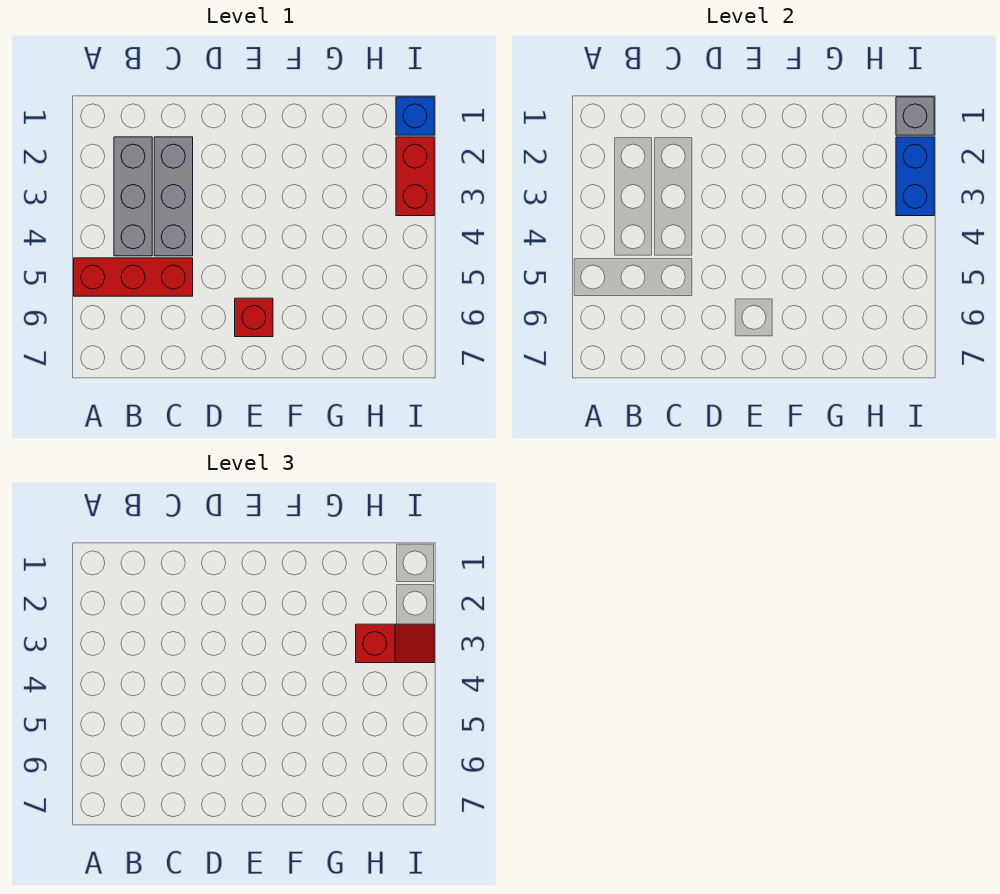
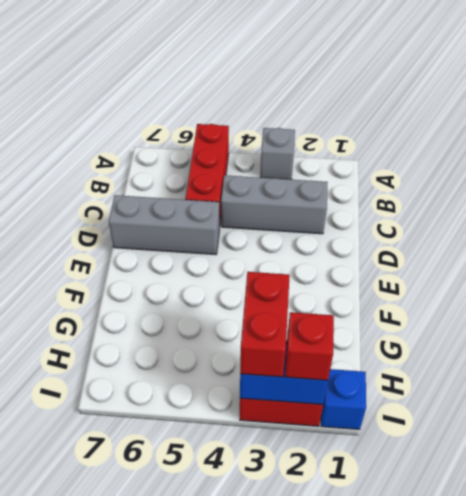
grey 1x3 brick [114,137,152,256] -> grey 1x3 brick moved to [109,195,220,255]
red 1x1 brick [235,298,273,337] -> red 1x1 brick moved to [285,312,334,380]
red 1x2 slope [356,624,434,663] -> red 1x2 brick [240,272,290,377]
grey 1x1 brick [896,97,934,135] -> grey 1x1 brick moved to [260,128,295,180]

